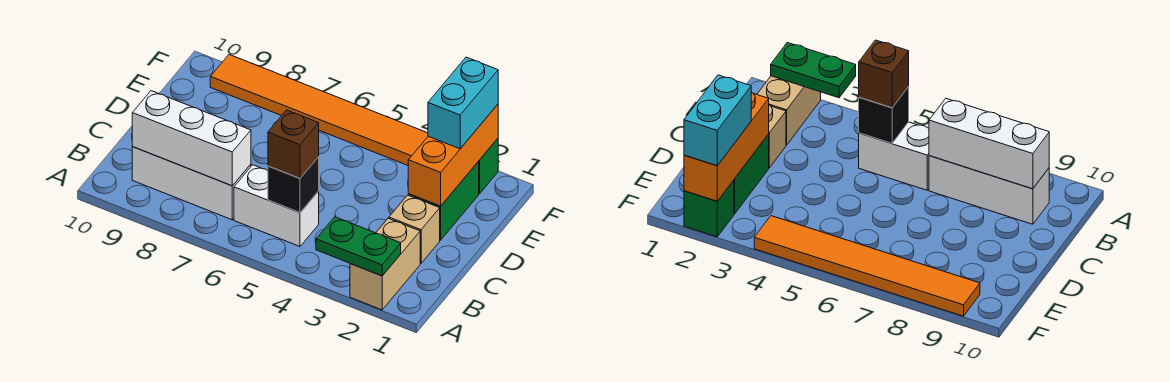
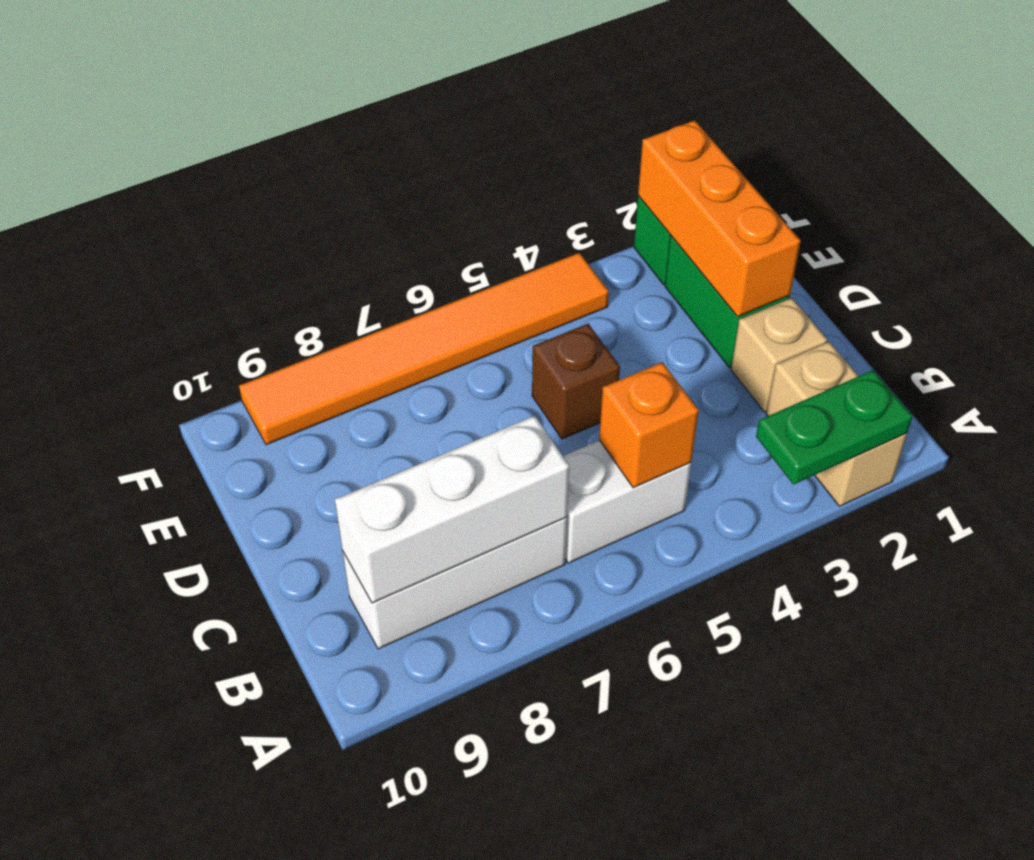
black 1x1 brick [268,157,319,213] -> orange 1x1 brick [599,362,699,488]
brown 1x1 brick [268,110,319,178] -> brown 1x1 brick moved to [532,324,620,439]
cyan 1x2 brick [428,57,498,149] -> none

